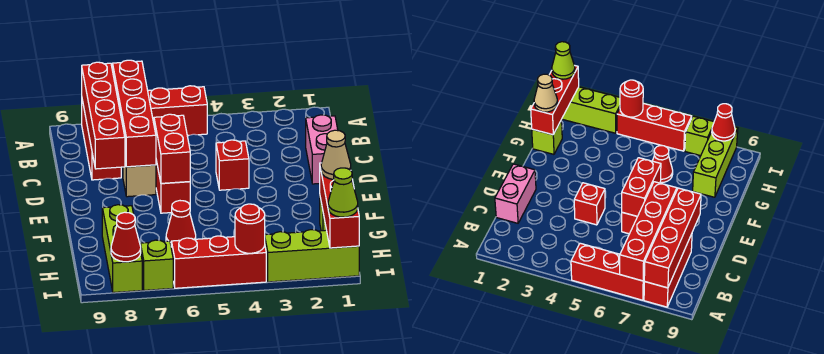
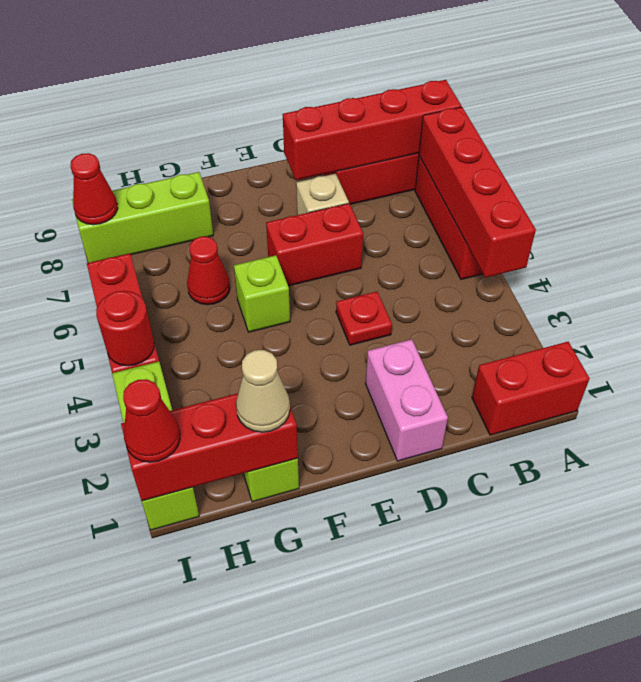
red 1x4 brick [113,60,156,167] -> red 1x4 brick turned to [419,107,536,278]
pink 1x2 brick [306,115,338,184] -> pink 1x2 brick turned to [365,339,448,461]
red 1x1 brick [216,140,249,190] -> red 1x1 plate [336,292,392,345]
red 1x2 brick [154,114,190,183] -> red 1x2 brick moved to [472,342,590,435]
lime 1x1 cone [328,168,358,217] -> red 1x1 cone [123,379,180,462]
lime 1x1 brick [140,240,173,290] -> lime 1x1 brick moved to [234,255,290,332]

